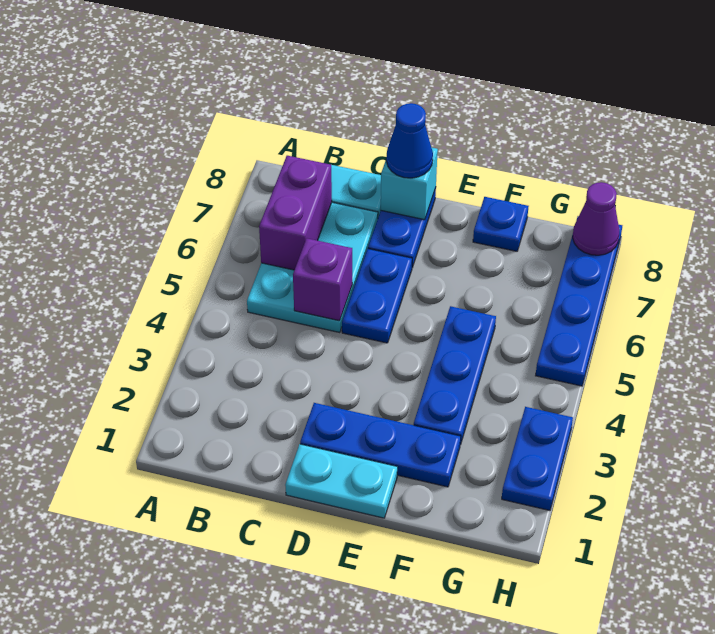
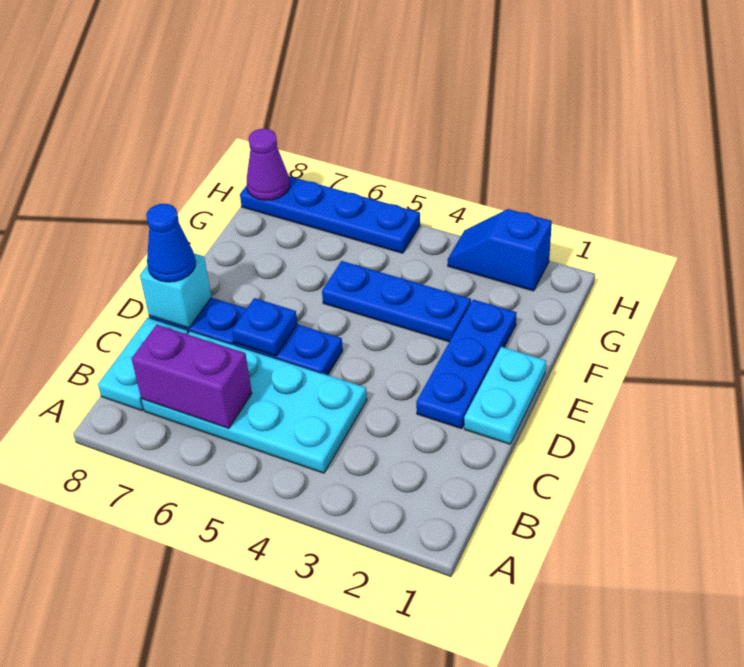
cyan 2x3 plate [247,202,378,333] -> cyan 2x4 plate [142,331,367,473]
purple 1x1 brick [293,238,352,321] -> none
blue 1x1 plate [473,197,529,251] -> blue 1x1 plate moved to [232,298,297,356]
blue 1x2 plate [502,407,573,510] -> blue 1x2 slope [448,209,552,291]

